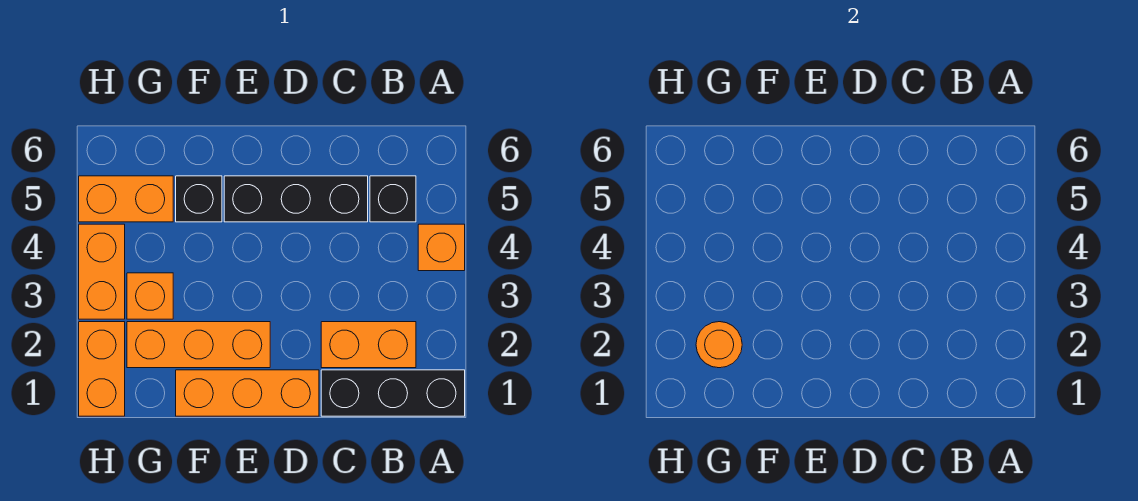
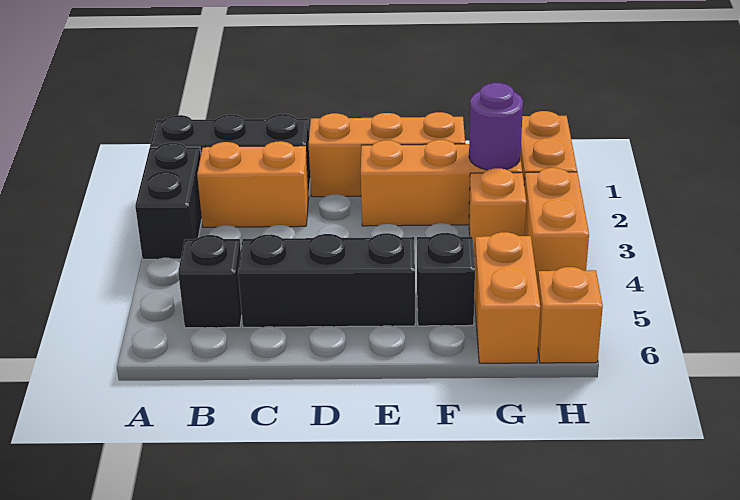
none -> black 1x2 brick [135,143,202,259]
orange 1x1 brick [418,224,465,271] -> orange 1x1 brick moved to [538,267,603,363]
orange 1x1 round brick [696,322,742,368] -> purple 1x1 round brick [469,83,523,170]
orange 1x2 brick [79,176,173,222] -> orange 1x2 brick turned to [474,232,540,363]

